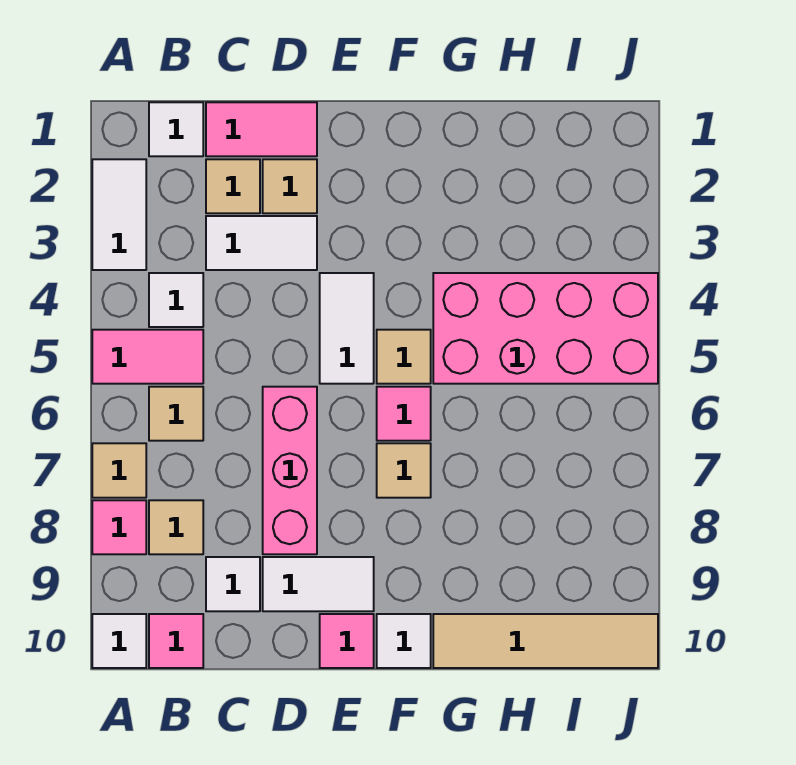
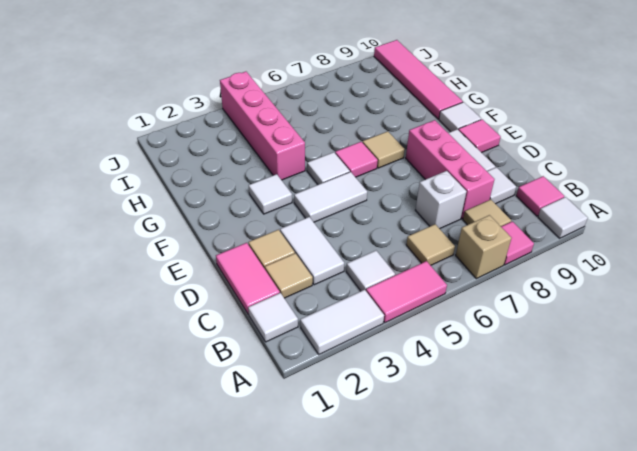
pink 1x2 tile [92,330,203,384] -> pink 1x2 tile turned to [366,261,447,323]
tan 1x1 tile [92,443,146,498] -> tan 1x1 brick [456,215,511,279]
none -> white 1x1 brick [416,171,466,229]
pink 1x3 brick [263,387,317,554] -> pink 1x3 brick turned to [406,120,495,219]
none -> white 1x1 tile [249,174,292,214]
tan 1x1 tile [377,330,431,384] -> white 1x1 tile [307,152,350,185]
pink 2x4 brick [433,273,658,384] -> pink 1x4 brick [220,72,305,180]
tan 1x4 tile [433,614,658,668] -> pink 1x4 tile [374,40,463,119]

